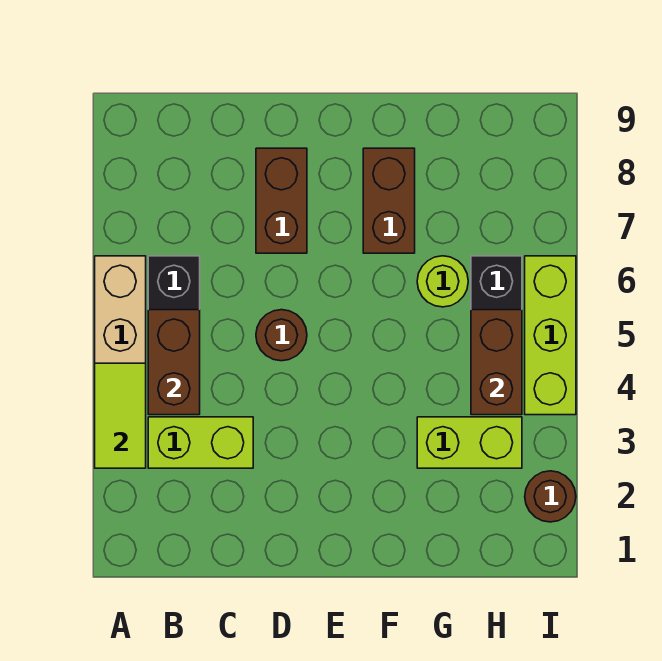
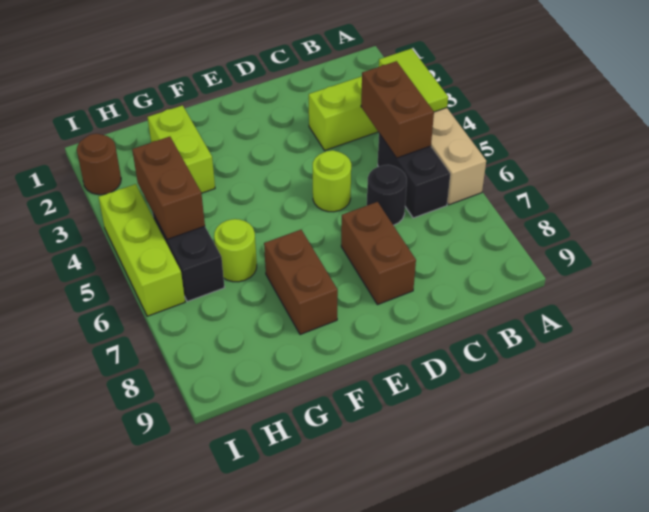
none -> black 1x1 round brick [367,165,407,225]
brown 1x1 round brick [256,310,307,361] -> lime 1x1 round brick [313,150,351,212]
lime 1x2 brick [417,417,522,468] -> lime 1x2 brick turned to [148,105,215,193]

